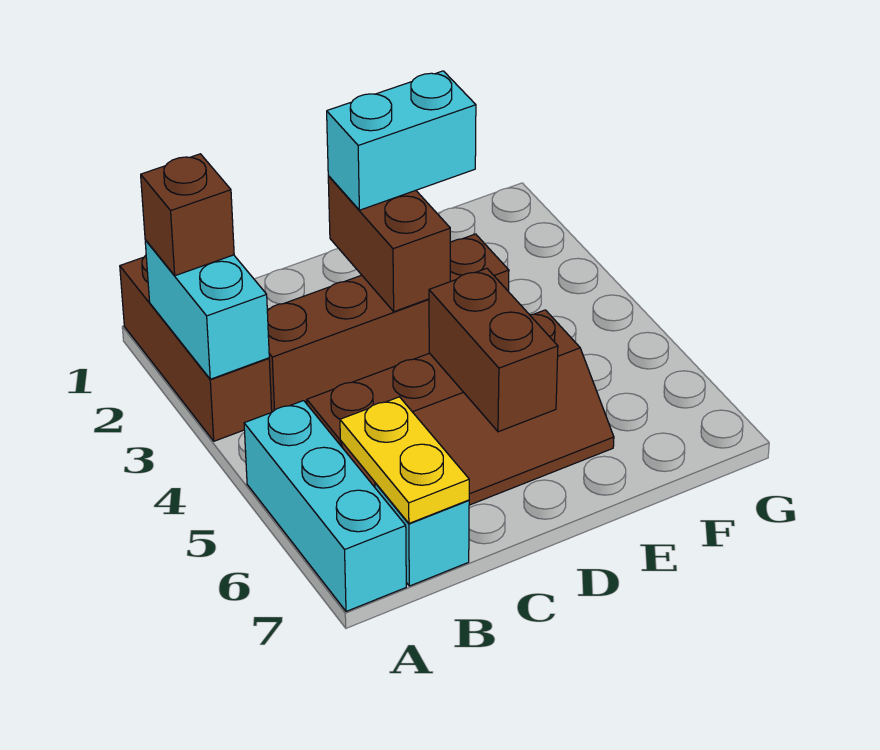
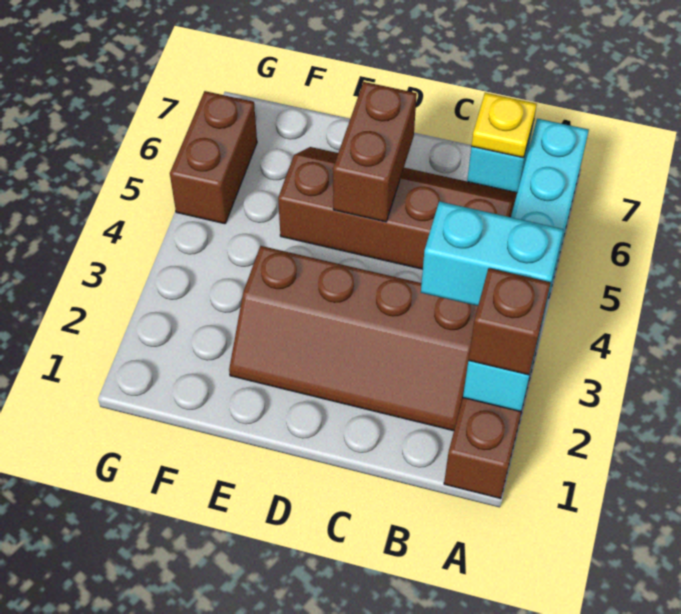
yellow 1x2 plate [340,397,469,523] -> yellow 1x1 plate [472,93,537,158]
brown 1x2 brick [328,176,450,312] -> brown 1x2 brick moved to [170,91,257,224]
cyan 1x2 brick [327,71,476,210] -> cyan 1x2 brick moved to [421,201,564,306]

